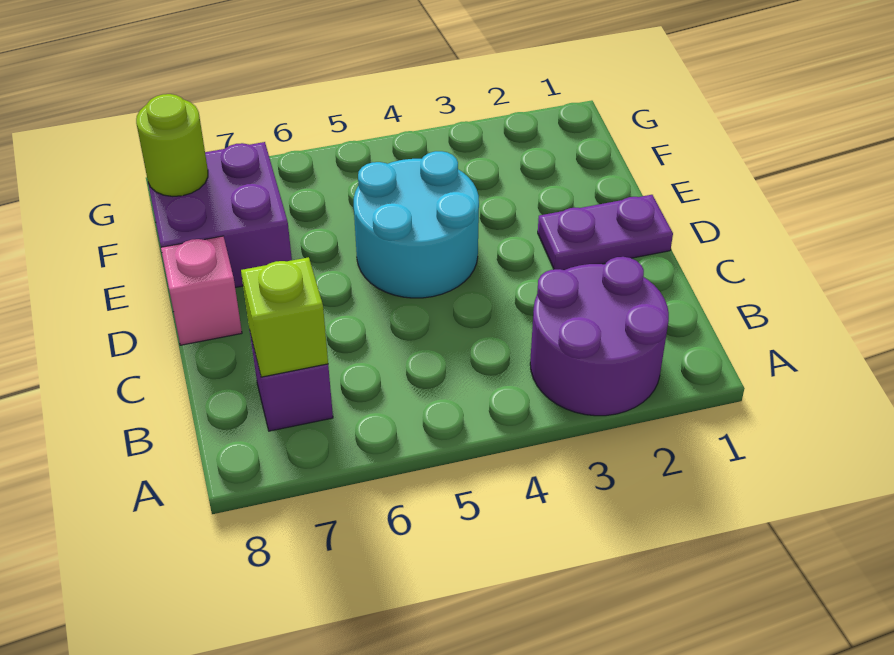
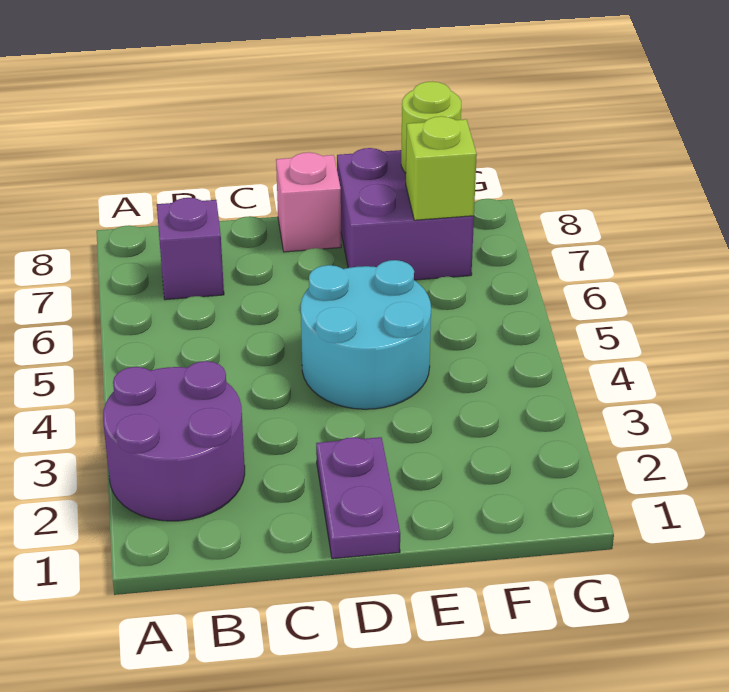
lime 1x1 brick [241,257,328,377] -> lime 1x1 brick moved to [406,116,477,220]

